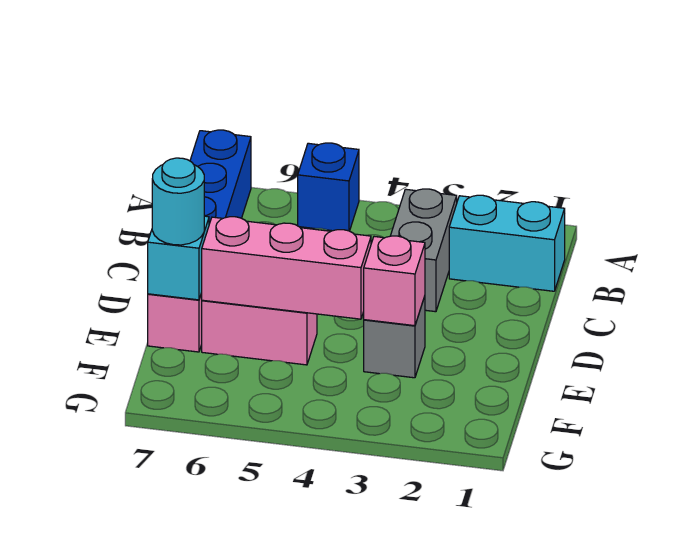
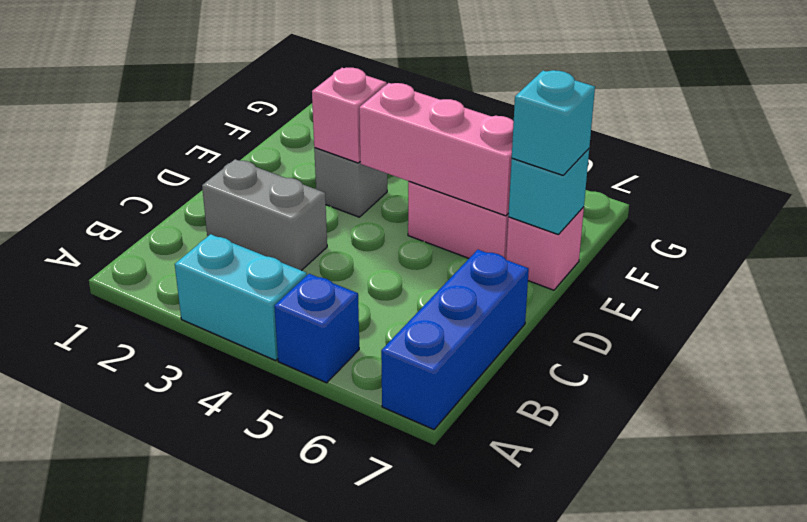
cyan 1x2 brick [449,195,565,291] -> cyan 1x2 brick moved to [175,234,307,360]
grey 1x2 brick [391,189,457,312] -> grey 1x2 brick turned to [202,159,327,271]
cyan 1x1 round brick [152,158,204,245] -> cyan 1x1 brick [512,70,595,175]

